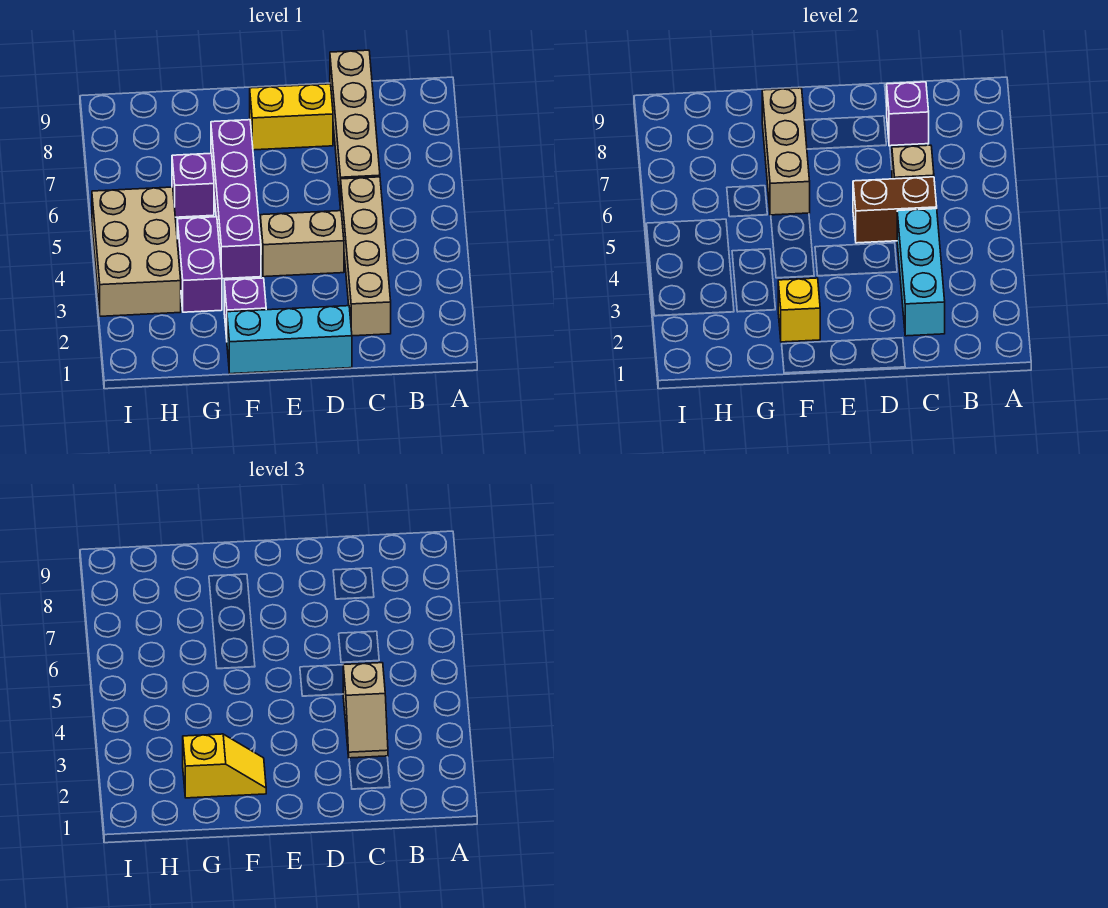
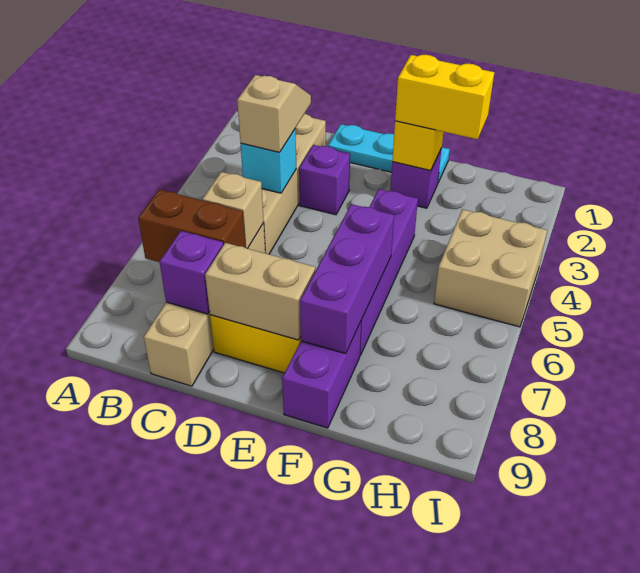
cyan 1x3 brick [897,209,945,336] -> cyan 1x1 brick [241,129,296,193]
brown 1x2 brick [853,177,937,243] -> brown 1x2 brick moved to [138,190,246,262]
cyan 1x3 brick [227,306,352,374] -> cyan 1x3 plate [328,124,450,182]
tan 1x2 brick [260,211,344,277] -> tan 1x2 brick moved to [205,243,315,340]
yellow 1x2 slope [183,734,266,798] -> yellow 1x2 brick [395,55,494,139]
tan 1x3 brick [762,88,810,215] -> purple 1x3 brick [300,204,394,354]
purple 1x2 brick [177,217,222,312] -> purple 1x2 brick moved to [282,322,361,428]
purple 1x1 brick [172,153,214,217] -> purple 1x1 brick moved to [299,145,350,215]
tan 2x3 brick [92,187,181,316] -> tan 2x2 brick [434,209,547,327]

